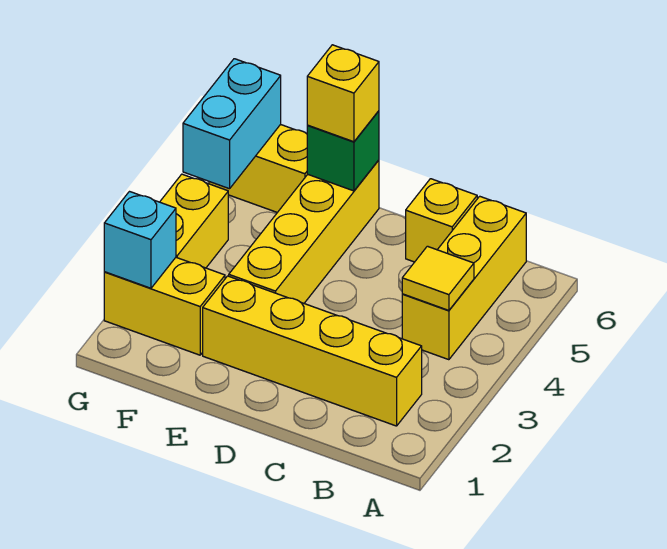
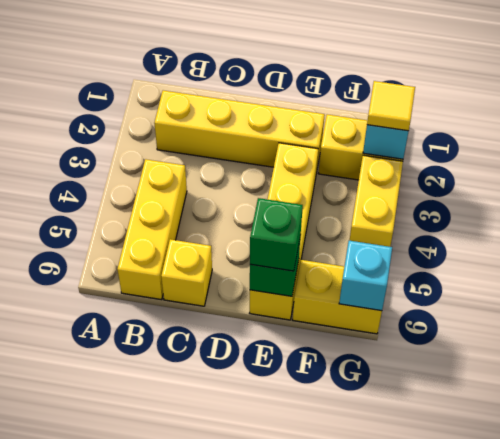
yellow 1x1 tile [402,246,474,310] -> yellow 1x1 tile moved to [367,81,415,131]
yellow 1x1 brick [307,45,379,142] -> green 1x1 brick [250,198,303,271]
cyan 1x2 brick [183,59,281,189] -> cyan 1x1 brick [339,241,392,311]

